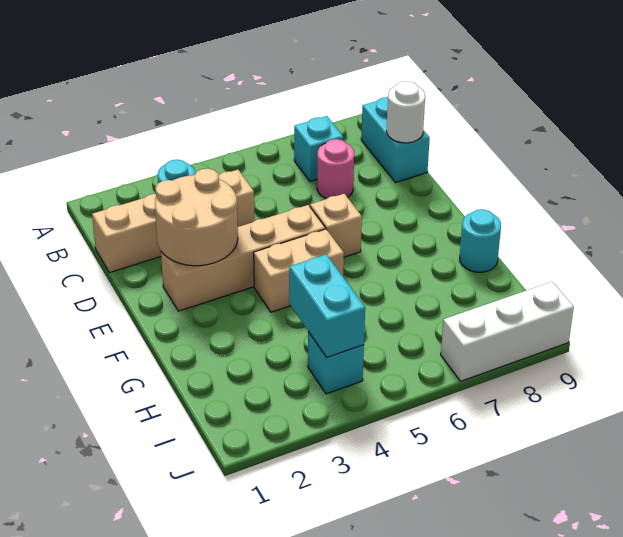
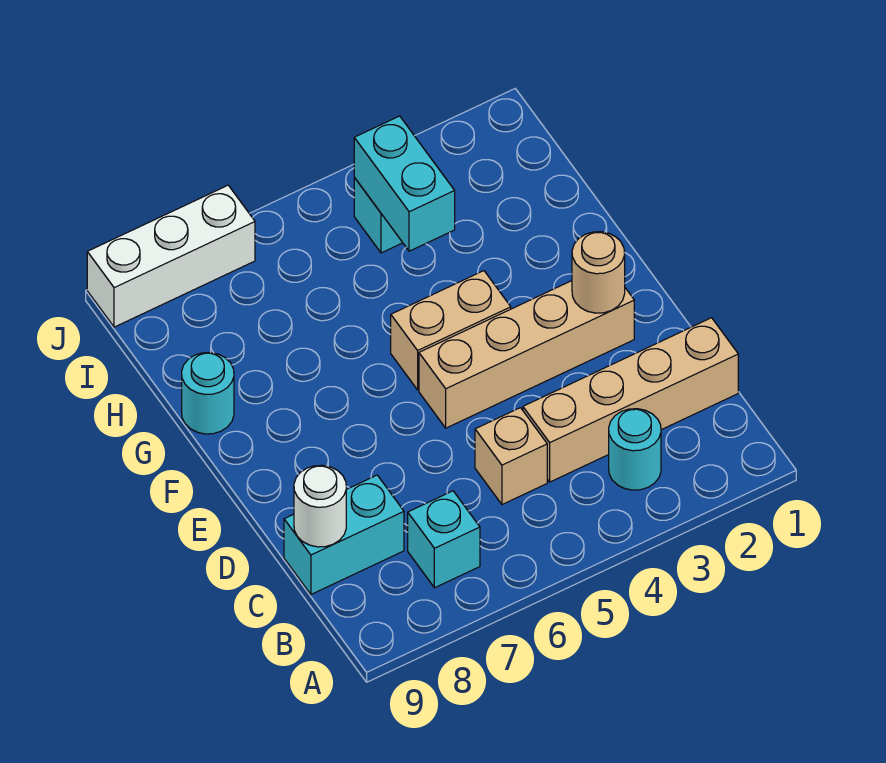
cyan 1x2 brick [361,97,430,183] -> cyan 1x2 brick turned to [284,475,404,594]
pink 1x1 round brick [317,139,354,199] -> none
tan 2x2 round brick [155,169,238,266] -> tan 1x1 round brick [572,232,625,313]
tan 1x1 brick [310,194,362,257] -> tan 1x1 brick moved to [475,408,547,505]

